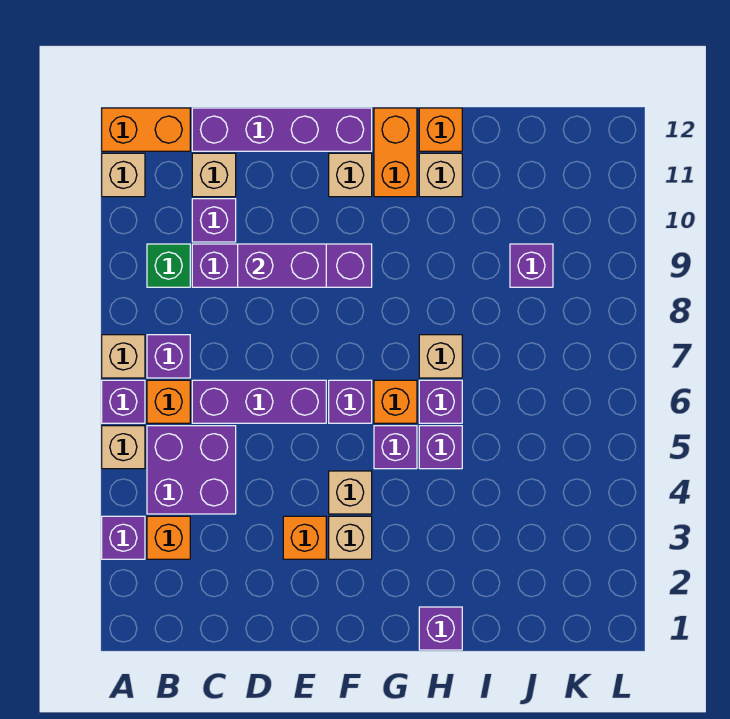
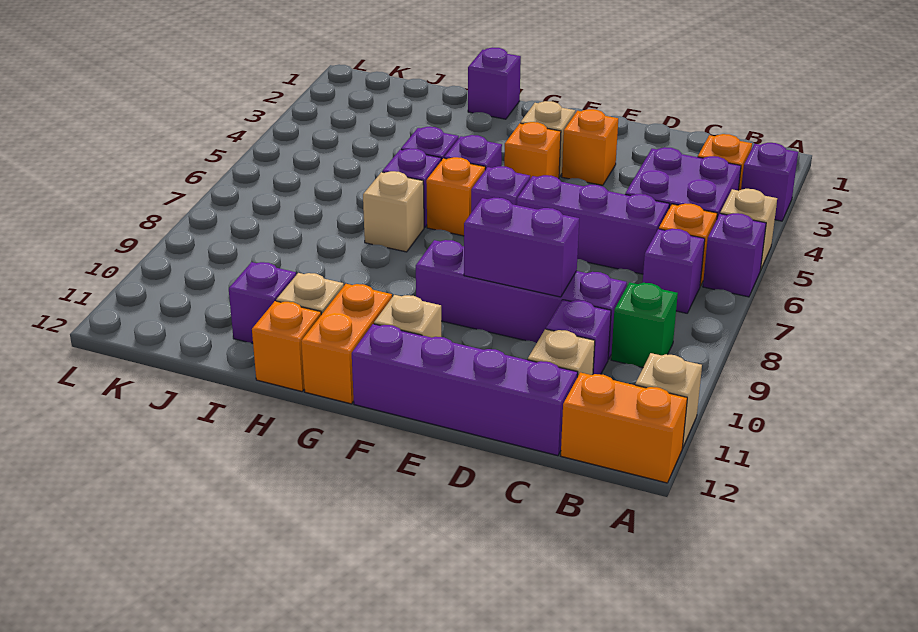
tan 1x1 brick [102,335,145,378] -> none
tan 1x1 brick [329,471,372,514] -> orange 1x1 brick [504,122,561,179]
purple 1x1 brick [510,244,553,287] -> purple 1x1 brick moved to [229,262,296,343]

